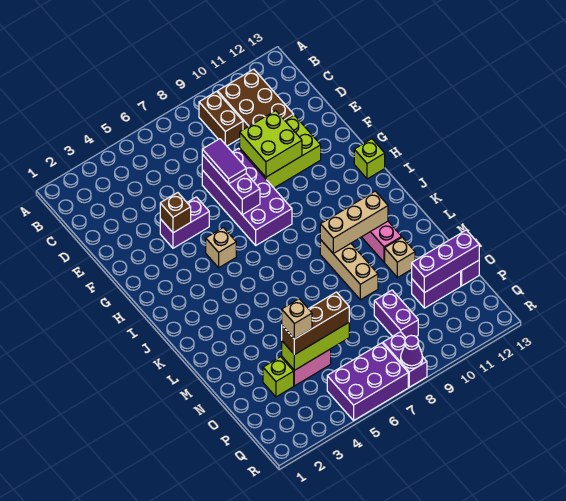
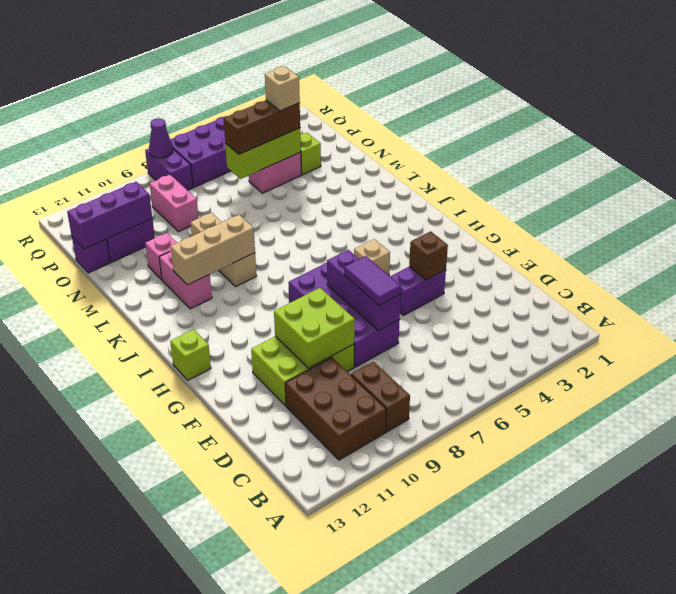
tan 1x1 brick [385,237,415,278] -> pink 1x1 brick [145,233,177,280]
purple 1x2 brick [374,290,418,338] -> pink 1x2 brick [150,175,198,232]

